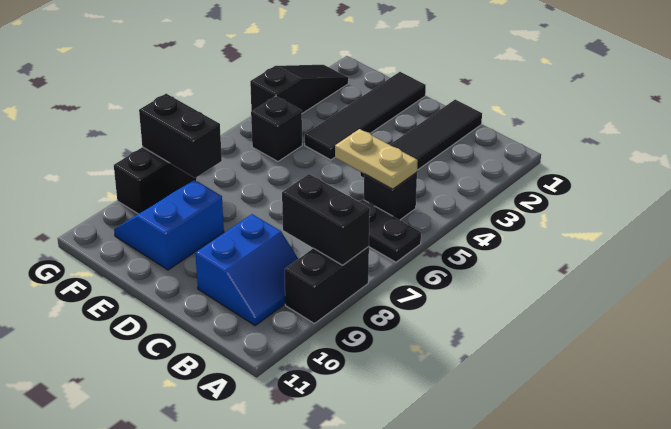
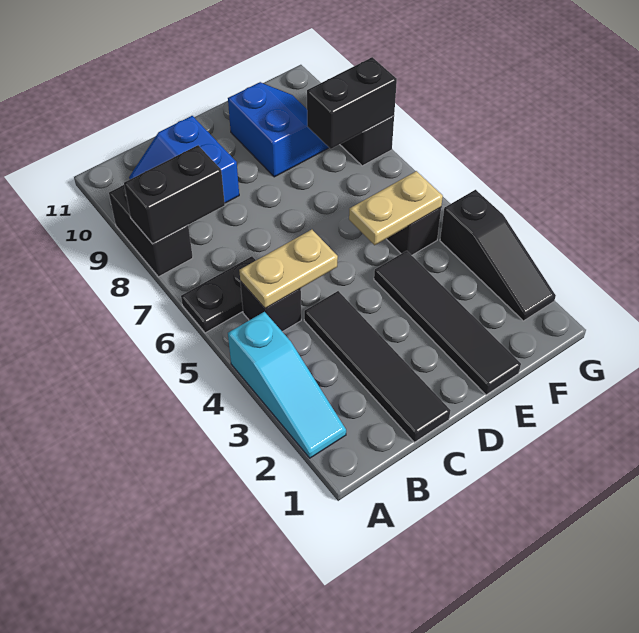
none -> cyan 1x3 slope [228,312,346,458]
none -> tan 1x2 plate [349,171,443,245]

